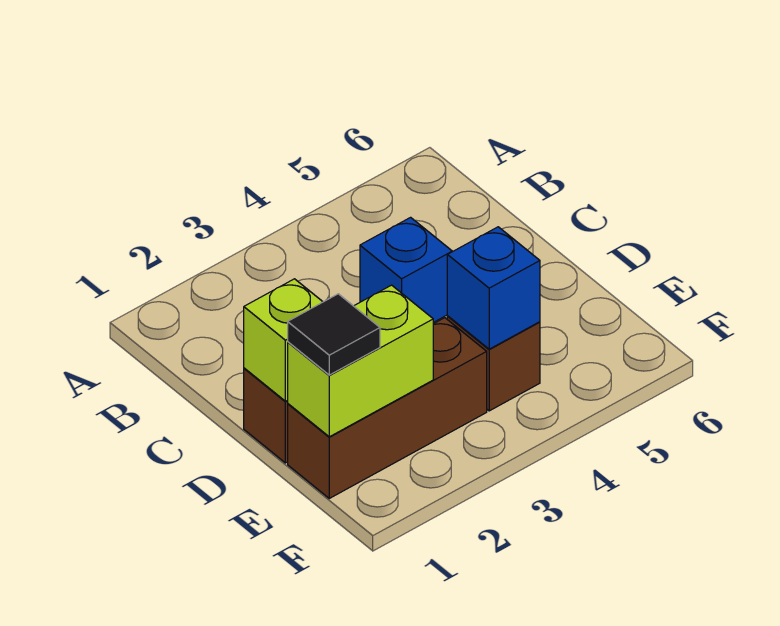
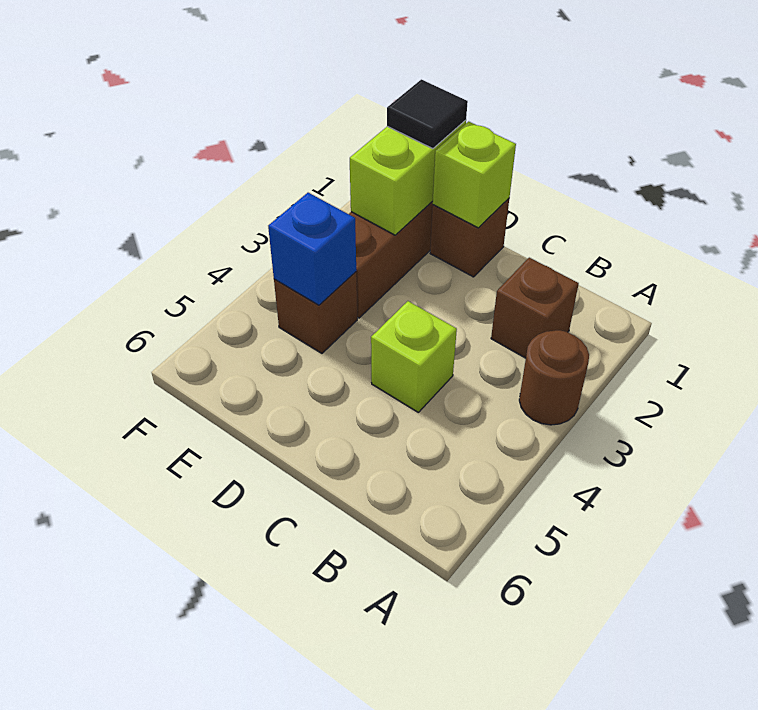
none -> brown 1x1 round brick [519,330,589,425]
none -> brown 1x1 brick [491,258,579,358]
blue 1x1 brick [360,217,452,323] -> lime 1x1 brick [371,301,457,412]

